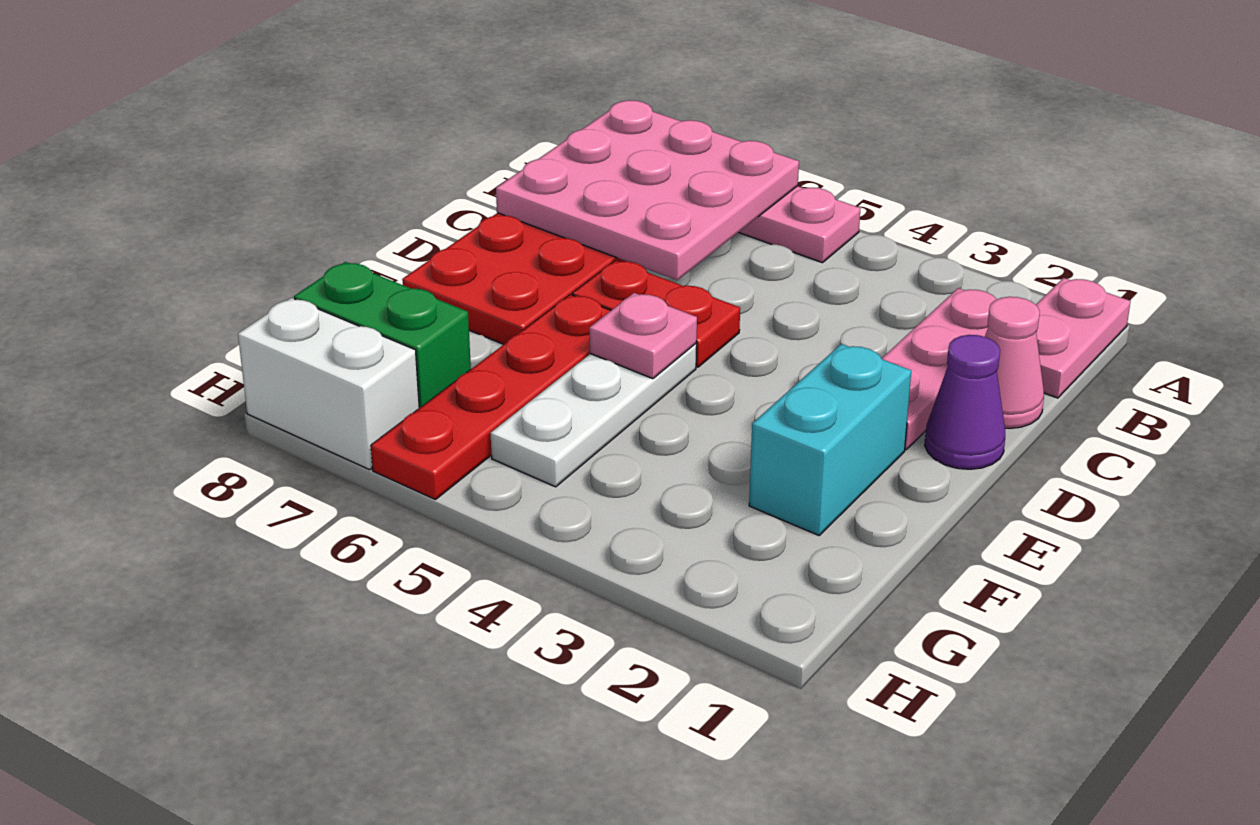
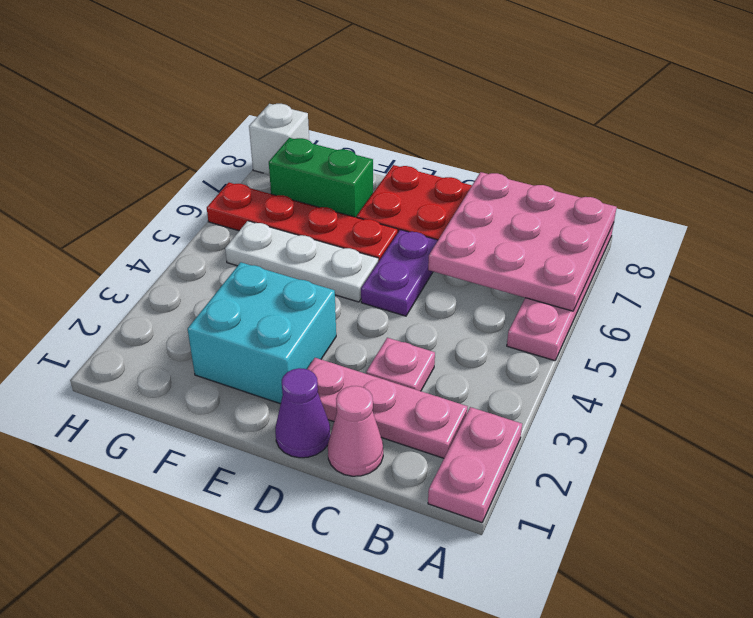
pink 1x2 plate [1036,278,1131,398] -> pink 1x2 plate turned to [428,407,522,523]
red 1x2 plate [572,260,740,367] -> purple 1x2 plate [361,230,438,316]
cyan 1x2 brick [749,344,911,535] -> cyan 2x2 brick [188,262,336,404]
pink 1x1 plate [589,293,697,379] -> pink 1x1 plate moved to [366,338,435,391]
green 1x2 brick [294,262,471,408] -> green 1x2 brick turned to [269,138,373,217]
white 1x2 brick [238,298,419,470] -> white 1x1 brick [249,104,309,175]

